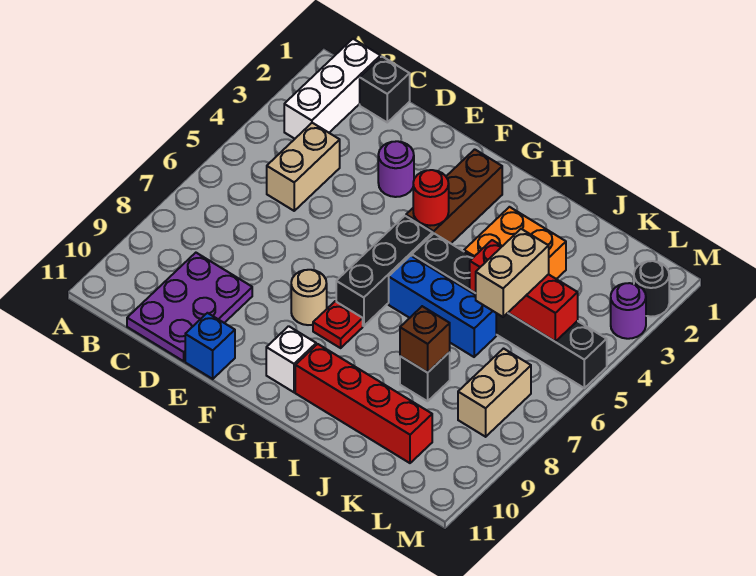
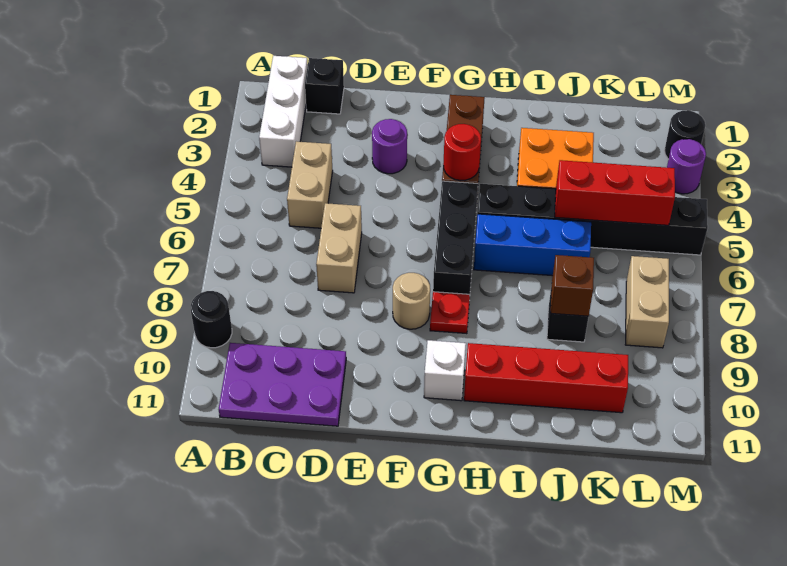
none -> black 1x1 round brick [191,291,232,348]
purple 2x3 plate [127,253,252,361] -> purple 2x3 plate turned to [219,343,346,426]
blue 1x1 brick [185,313,235,379] -> none
tan 1x2 brick [476,229,549,317] -> tan 1x2 brick moved to [316,203,362,293]

